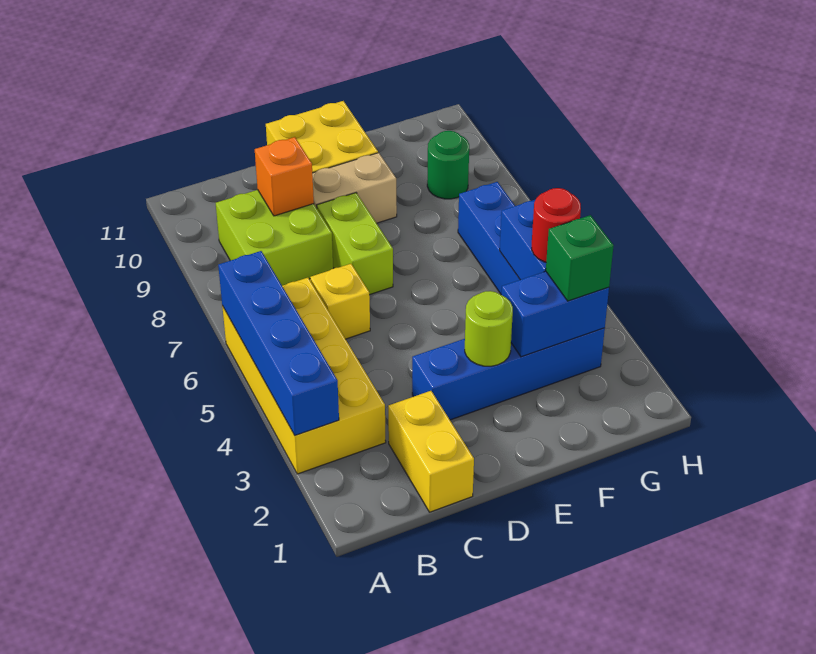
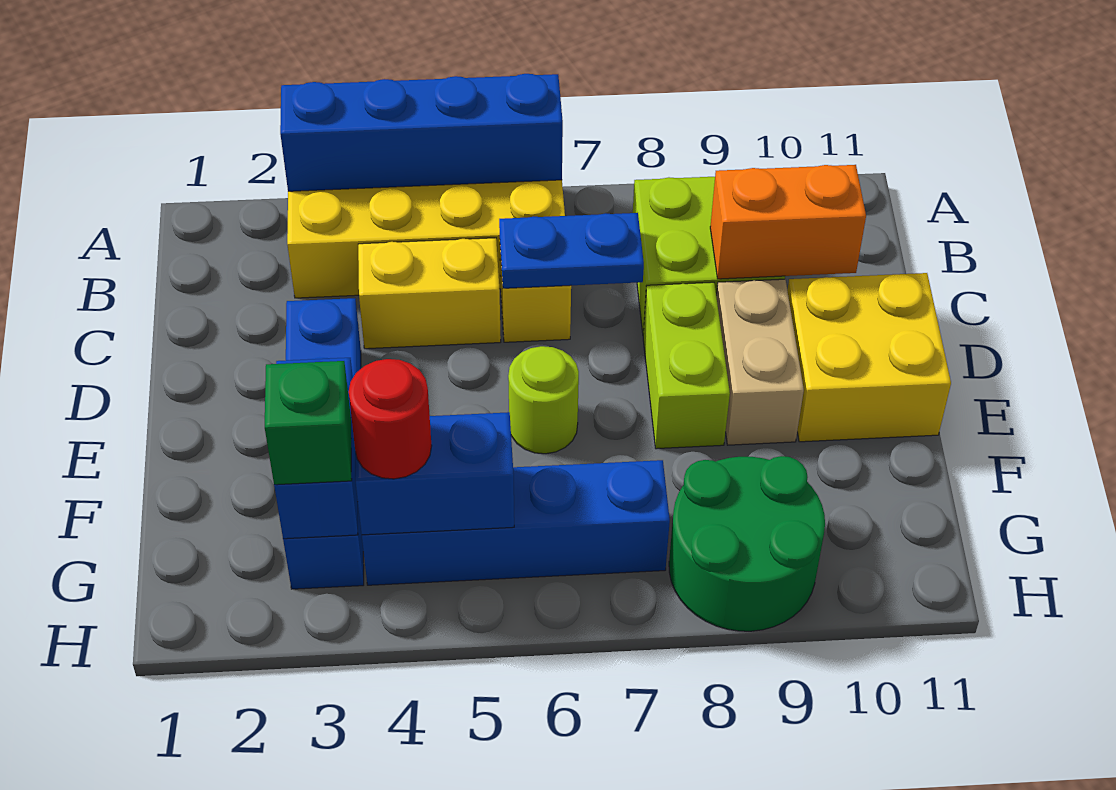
yellow 1x2 brick [388,391,474,512] -> yellow 1x2 brick moved to [358,238,501,349]
none -> blue 1x2 plate [499,213,644,288]
orange 1x1 brick [255,137,314,216] -> orange 1x2 brick [710,165,866,279]
lime 1x2 brick [317,193,393,295] -> lime 1x2 brick turned to [643,282,730,449]
lime 1x1 round brick [465,291,513,366] -> lime 1x1 round brick moved to [508,346,579,454]
green 1x1 round brick [427,131,469,199] -> green 2x2 round brick [669,456,825,631]

